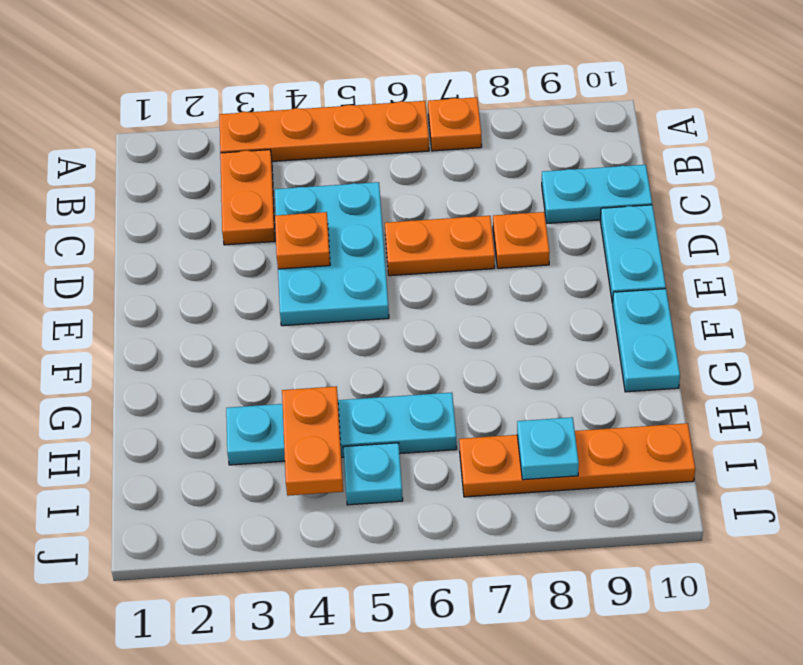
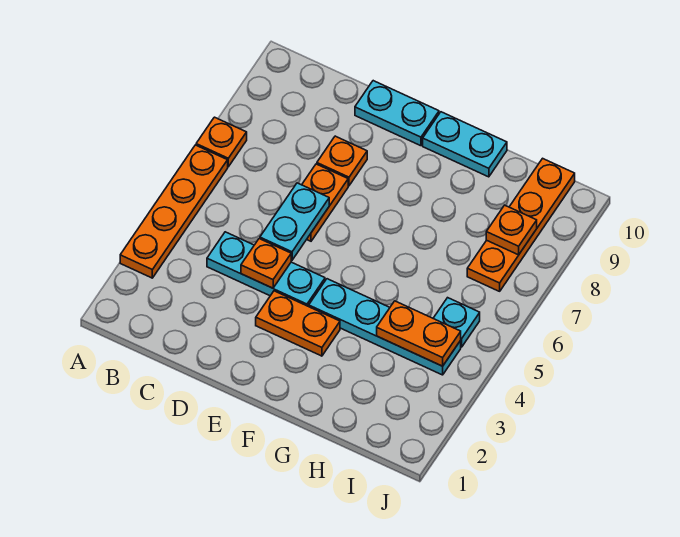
orange 1x2 plate [220,150,275,245] -> orange 1x2 plate moved to [256,291,340,356]
cyan 2x3 plate [275,182,389,326] -> cyan 1x3 plate [207,232,325,306]
cyan 1x2 plate [542,165,652,223] -> cyan 1x2 plate moved to [260,183,329,260]
cyan 1x4 plate [226,393,457,465] -> cyan 1x4 plate turned to [309,279,461,375]
cyan 1x1 plate [517,417,579,480] -> orange 1x1 plate [486,205,537,255]

